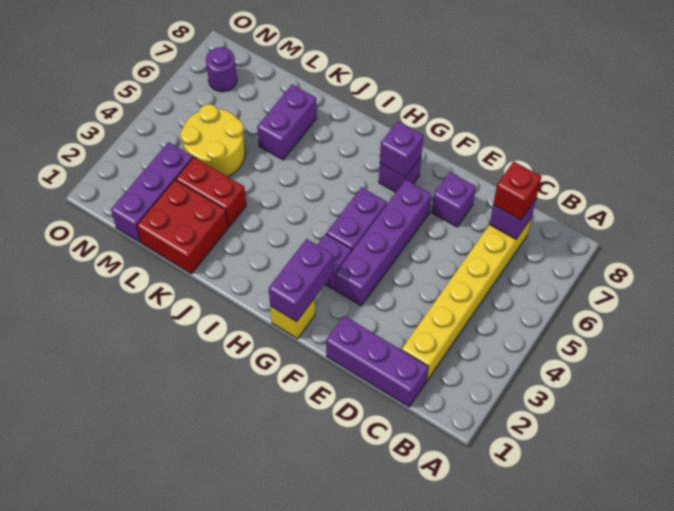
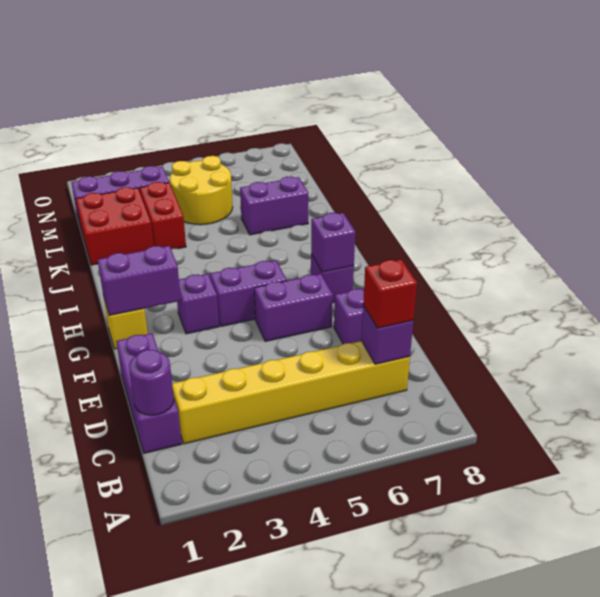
purple 1x4 brick [336,180,432,306] -> purple 1x2 brick [254,274,333,341]
purple 1x1 round brick [206,47,237,92] -> purple 1x1 round brick moved to [129,350,174,415]

